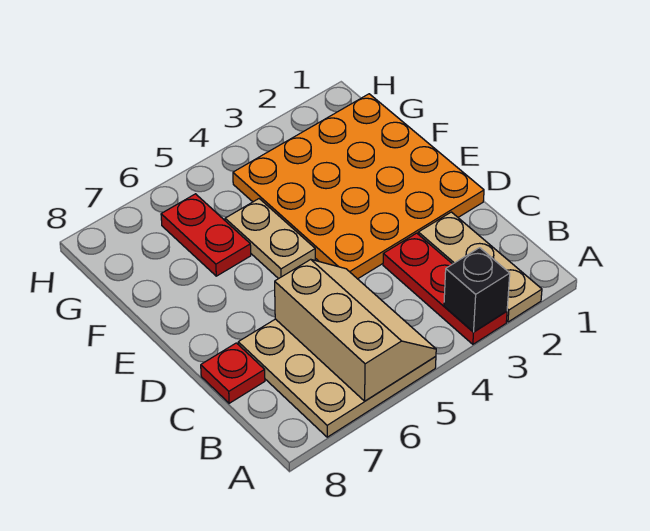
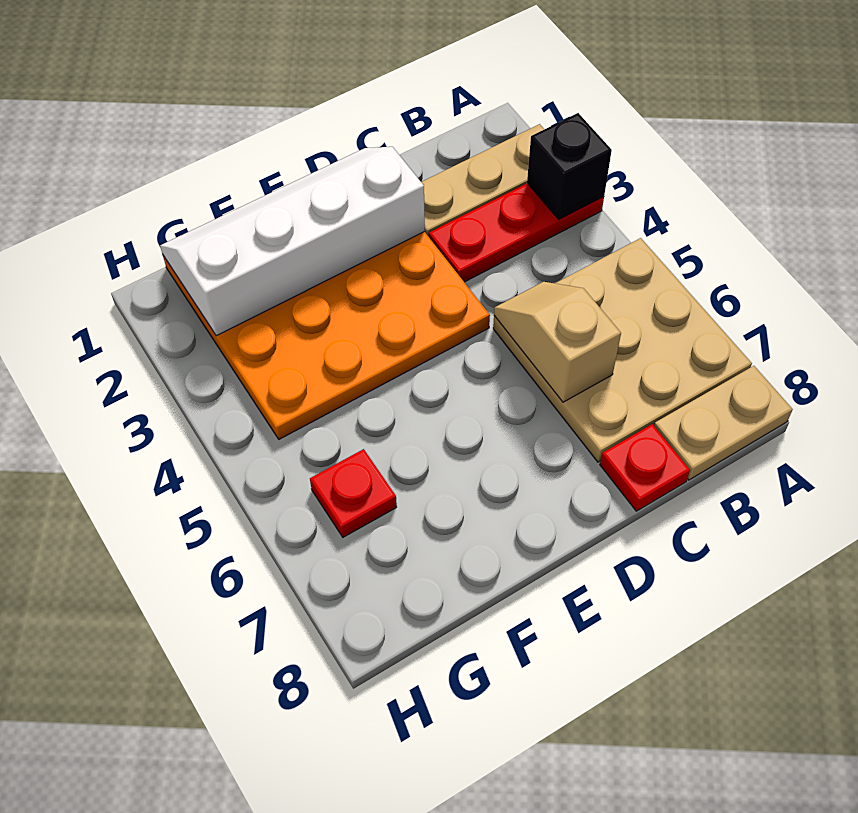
tan 2x3 slope [275,259,436,401] -> tan 1x2 slope [494,282,621,402]
none -> white 2x4 slope [160,147,425,336]
tan 1x2 plate [225,199,315,279] -> tan 1x2 plate moved to [654,366,793,480]
red 1x2 plate [161,194,251,276] -> red 1x1 plate [310,449,397,537]

